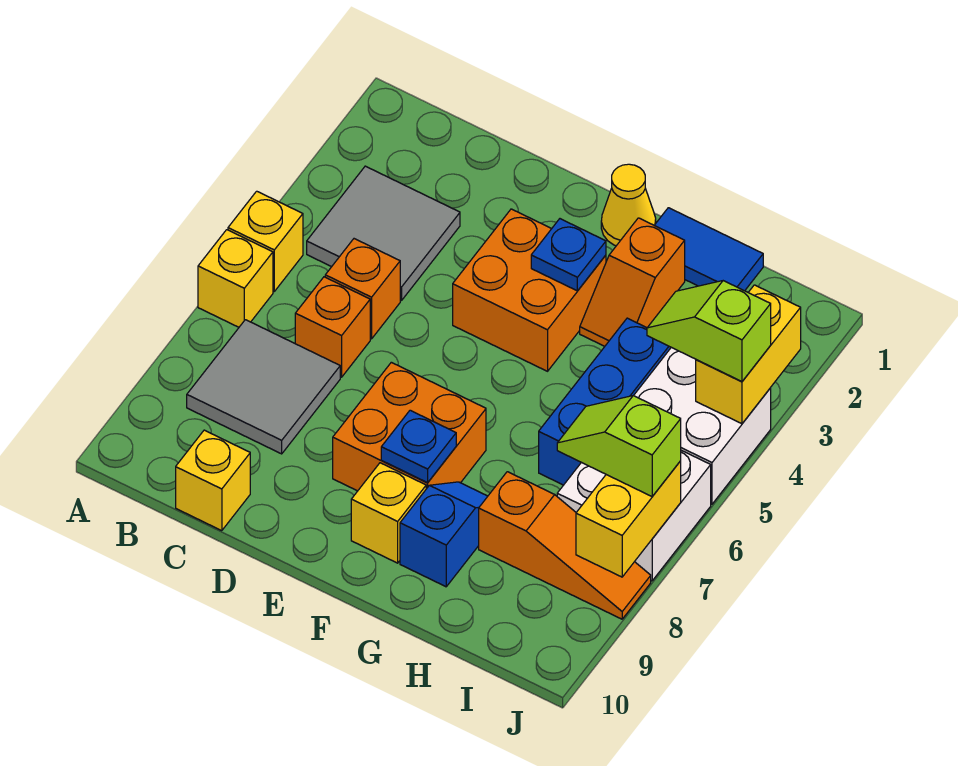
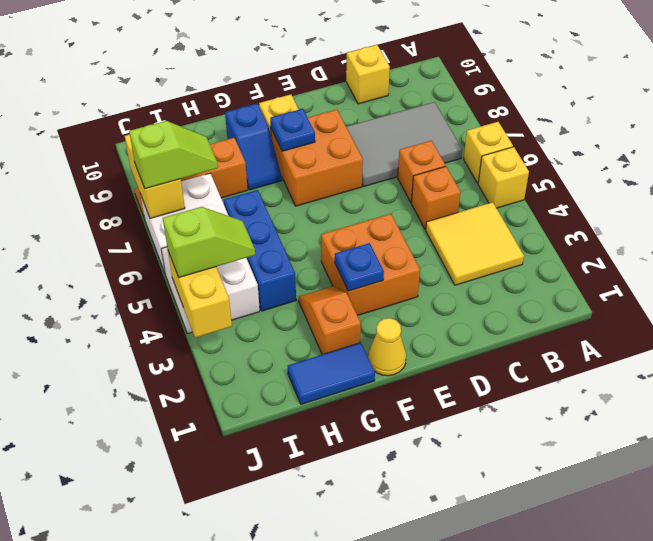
grey 2x2 tile [307,166,460,300] -> yellow 2x2 tile [426,202,524,285]
grey 2x2 tile [187,320,340,454] -> grey 2x3 tile [346,102,462,186]

